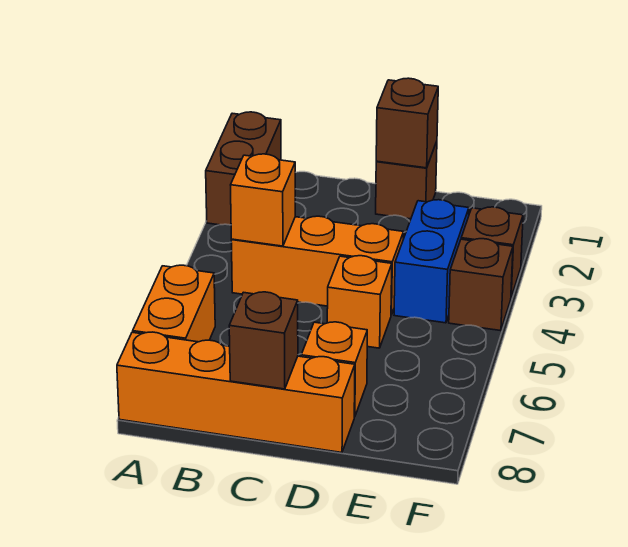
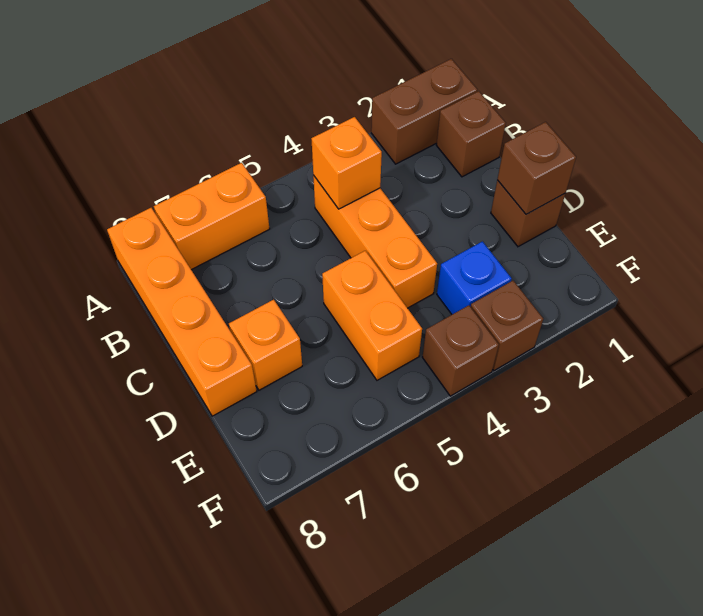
brown 1x1 brick [229,292,298,389] -> brown 1x1 brick moved to [436,91,506,177]
orange 1x1 brick [327,256,392,348] -> orange 1x2 brick [322,251,422,380]
blue 1x2 brick [394,200,469,323] -> blue 1x1 brick [437,241,512,314]

